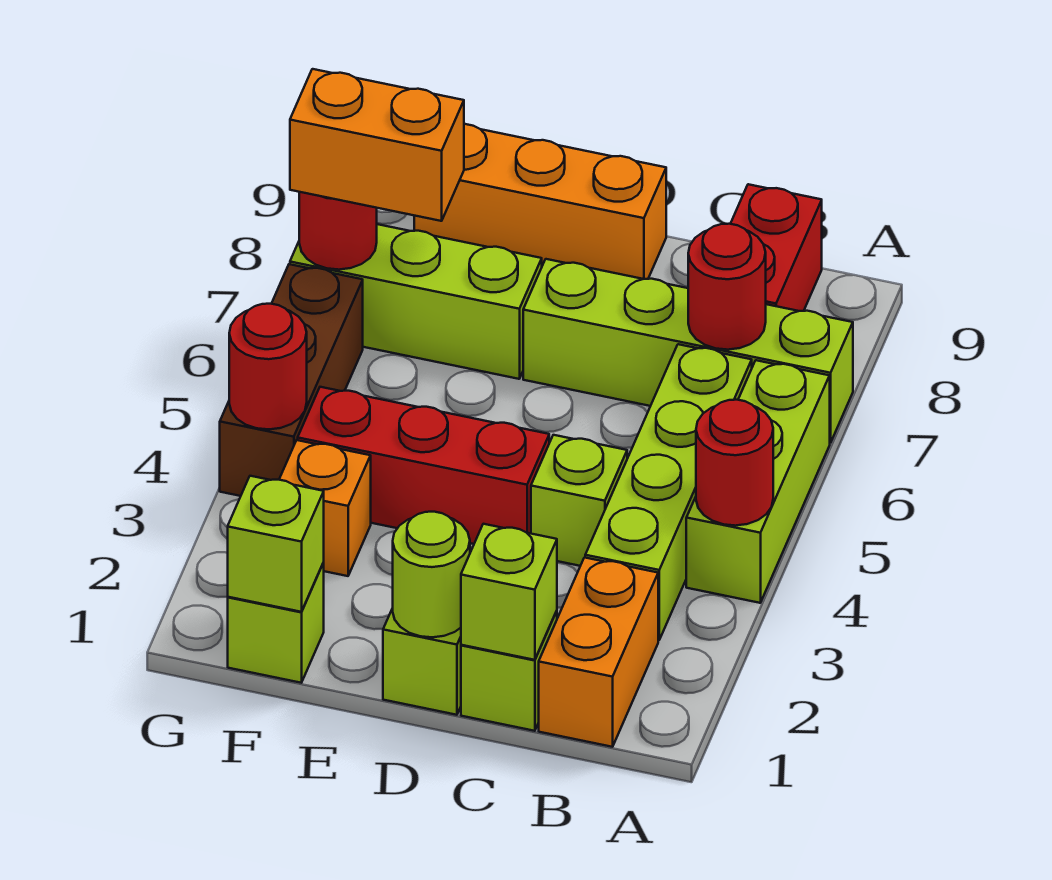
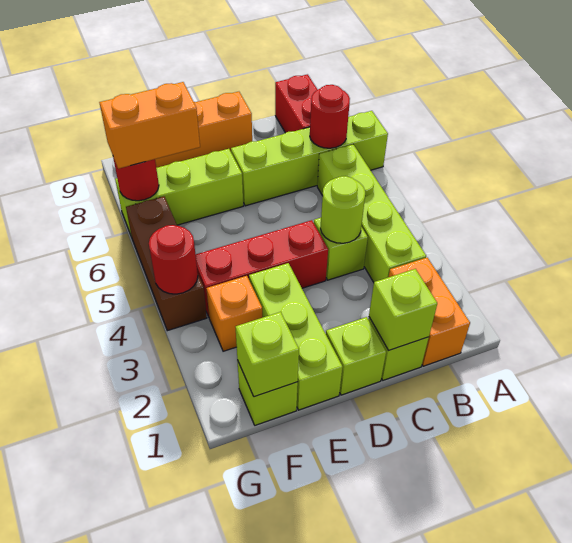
lime 1x3 brick [686,360,830,603] -> lime 1x3 brick moved to [249,263,343,410]
red 1x1 round brick [696,400,773,526] -> none
lime 1x1 round brick [393,512,470,637] -> lime 1x1 round brick moved to [320,176,365,243]

